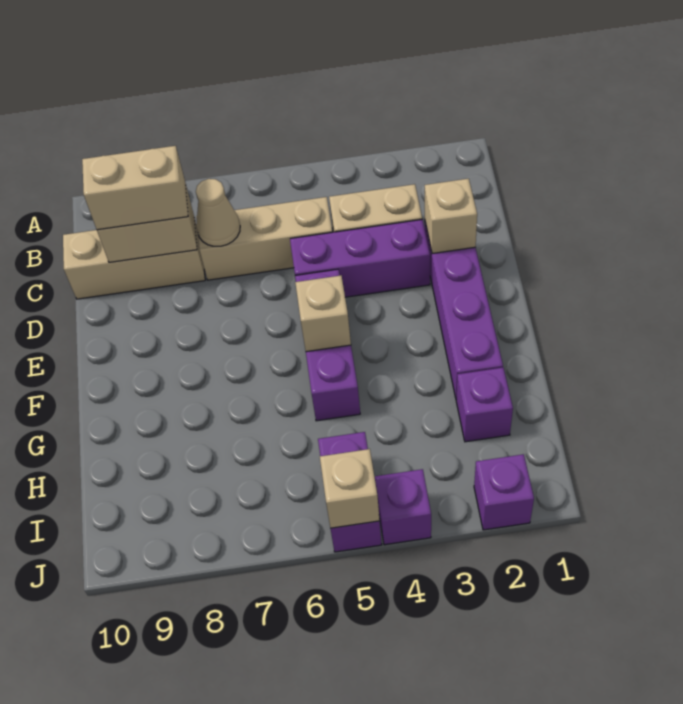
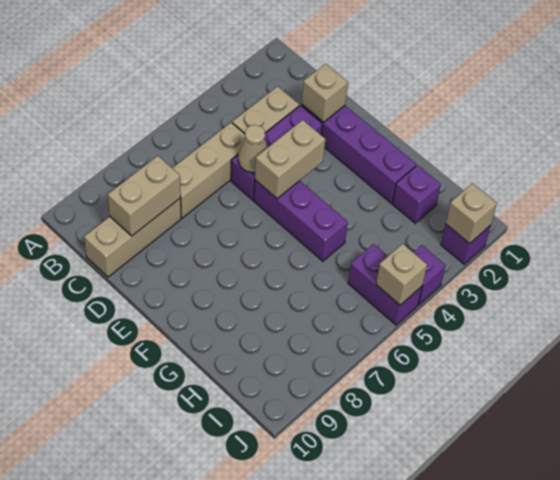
tan 1x1 cone [196,179,240,246] -> tan 1x1 cone moved to [238,125,268,173]
tan 1x2 brick [82,146,188,230] -> tan 1x2 brick moved to [255,120,325,199]
tan 1x1 brick [295,276,351,352] -> tan 1x1 brick moved to [446,183,497,244]

